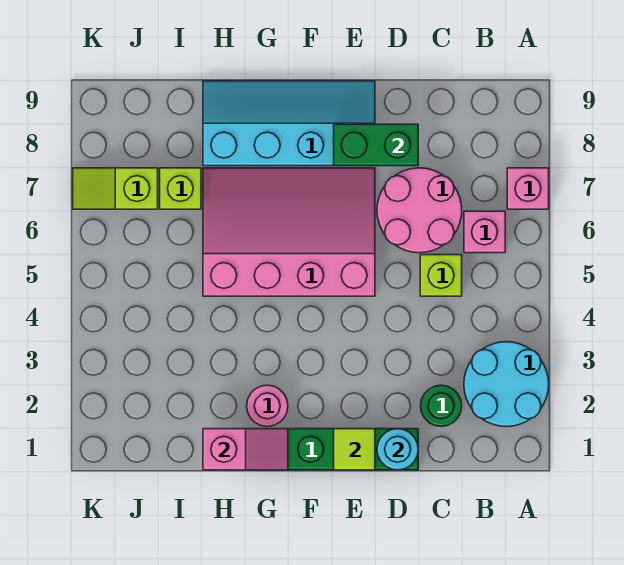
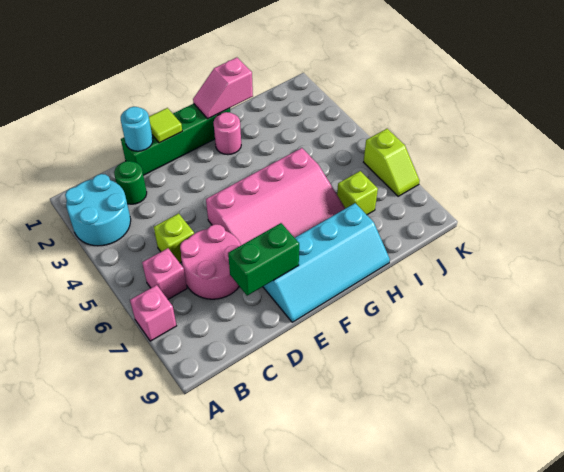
lime 1x2 slope [73,168,158,209] -> lime 1x2 slope turned to [364,129,420,196]

